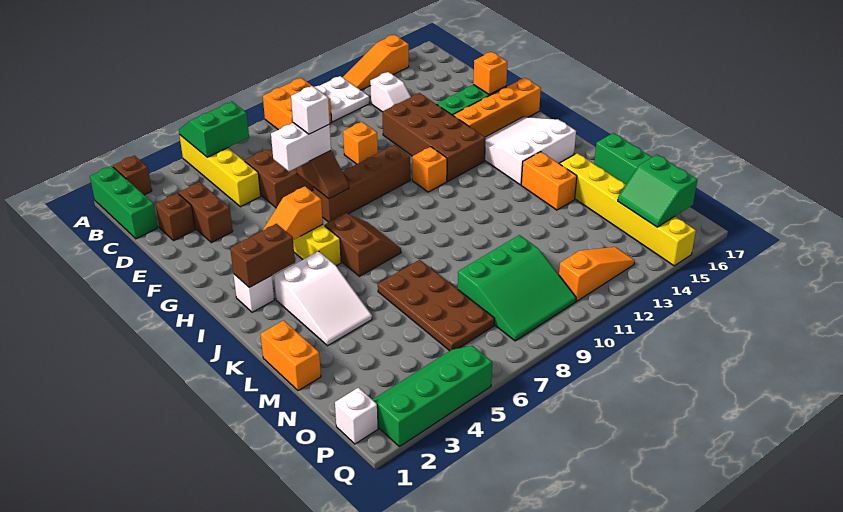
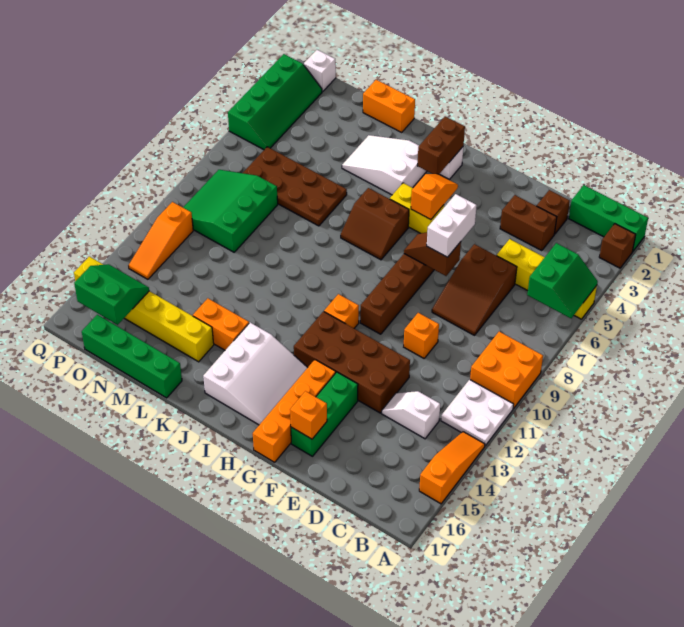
white 1x1 brick [291,86,330,134] -> none

